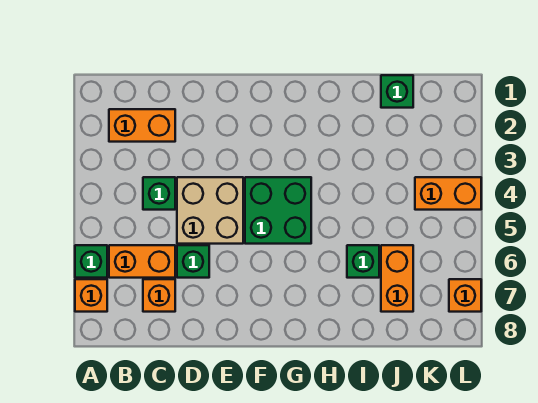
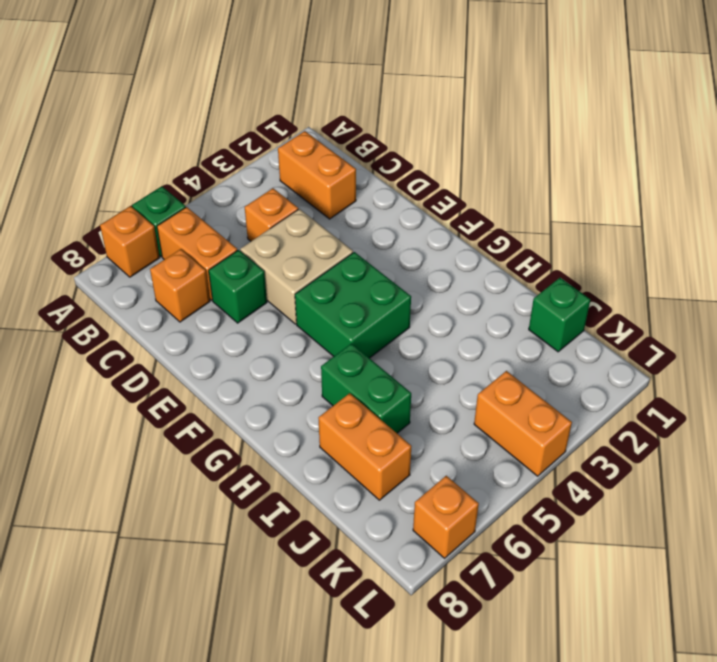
green 1x1 brick [143,177,175,210] -> orange 1x1 brick [245,188,298,241]
green 1x1 brick [347,245,379,278] -> green 1x2 brick [321,343,411,433]
orange 1x2 brick [381,245,413,312] -> orange 1x2 brick turned to [319,393,411,500]

